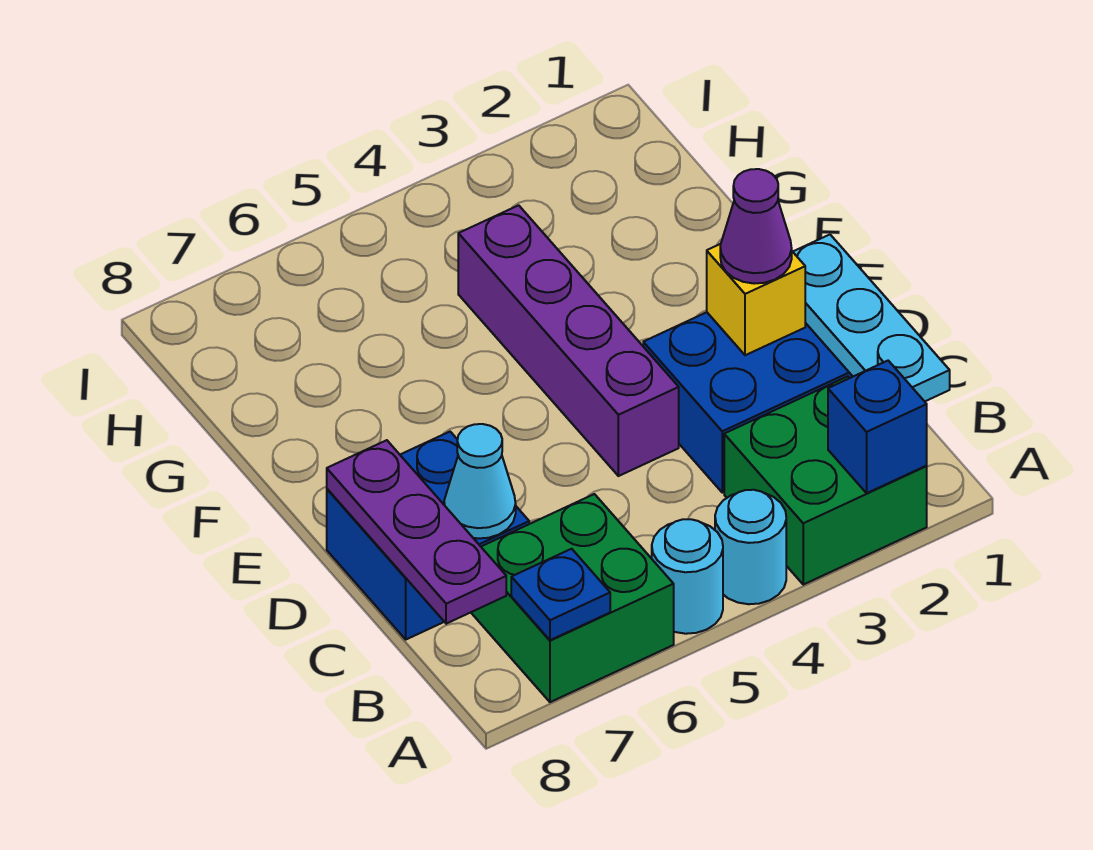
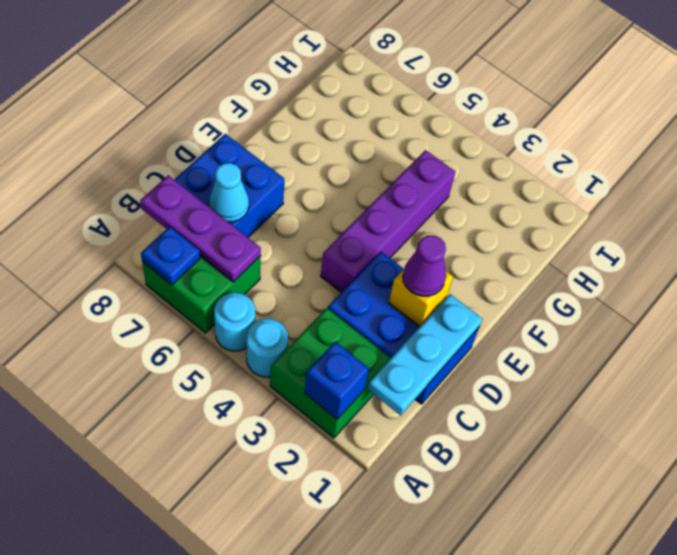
purple 1x3 plate [327,440,506,624] -> purple 1x3 plate turned to [140,175,261,282]

